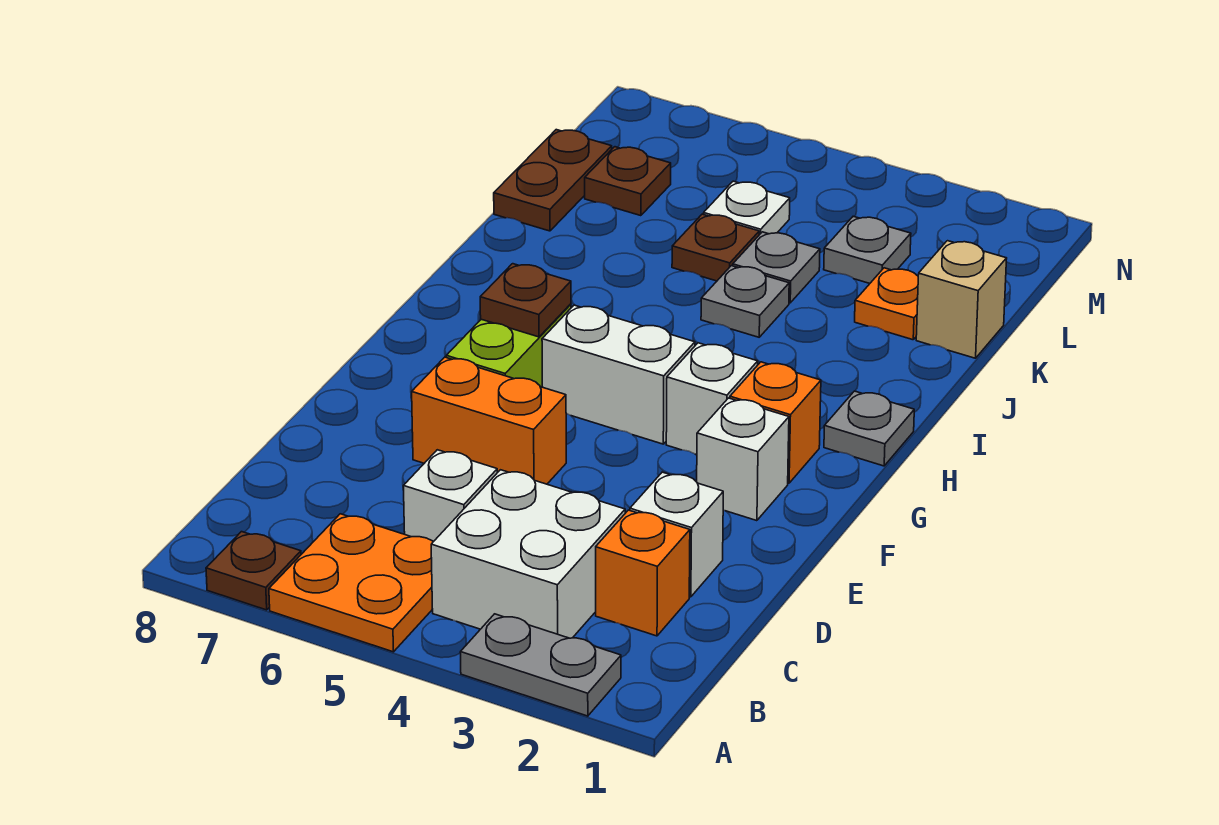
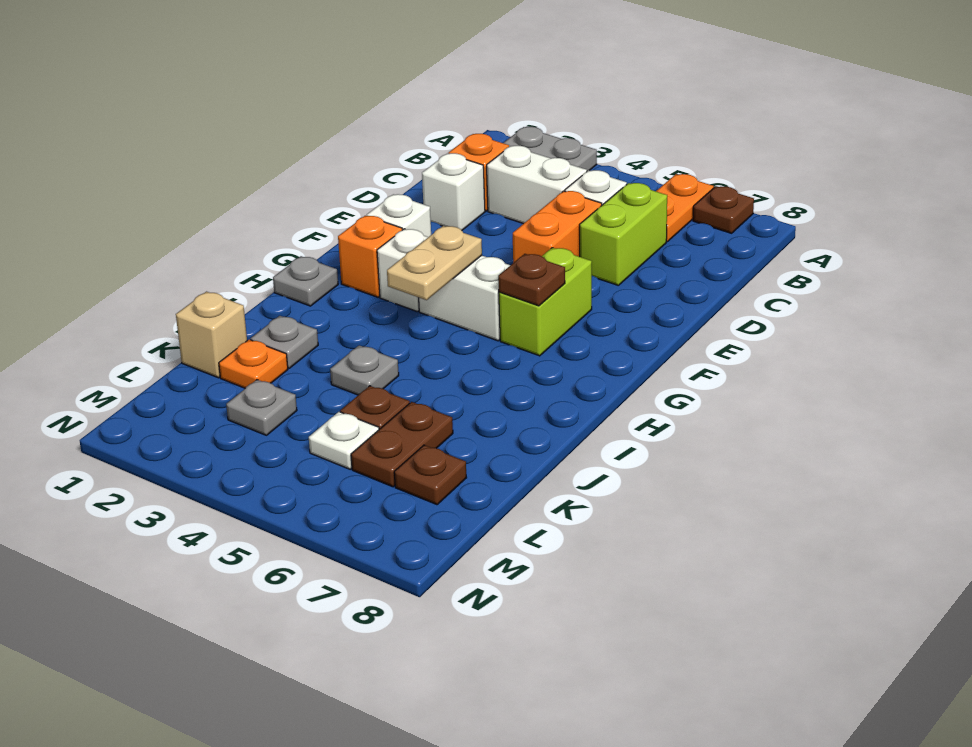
orange 2x2 plate [269,514,433,652] -> orange 1x2 plate [656,174,714,242]
white 2x2 brick [431,470,625,638] -> white 1x2 brick [487,146,587,224]
none -> lime 1x2 brick [579,183,667,286]
orange 1x2 brick [412,357,566,484] -> orange 1x2 brick turned to [513,191,602,263]
none -> tan 1x2 plate [387,226,482,300]
grey 1x1 plate [733,232,820,303] -> grey 1x1 plate moved to [250,316,318,368]
brown 1x2 plate [494,130,612,231] -> brown 1x2 plate moved to [351,402,453,487]

